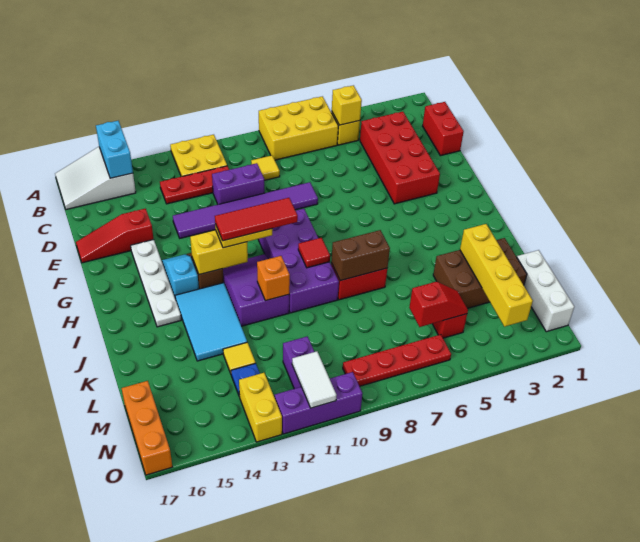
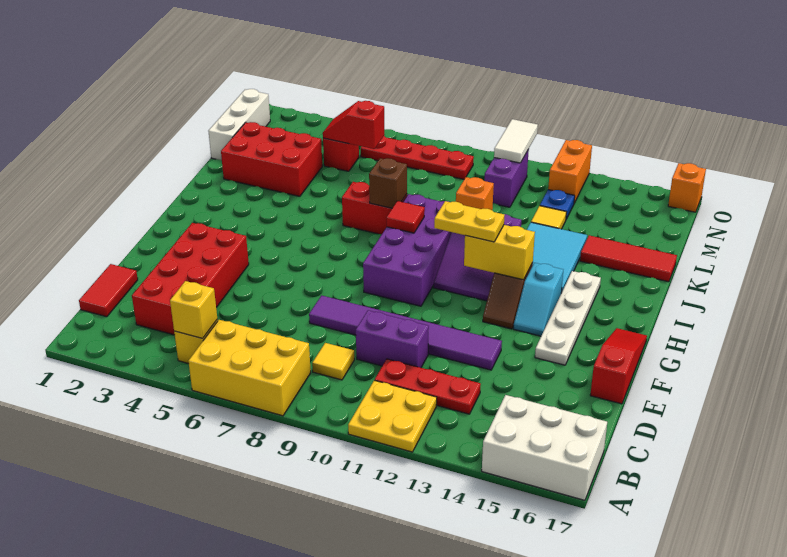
white 2x3 slope [55,147,136,210] -> white 2x3 brick [482,395,607,500]
cyan 1x2 brick [96,121,133,178] -> none
red 1x2 brick [423,102,464,156] -> red 1x2 tile [79,264,138,317]
red 1x3 slope [76,209,154,263] -> red 1x3 slope turned to [590,328,647,404]
red 1x3 tile [215,198,298,241] -> red 1x3 tile moved to [580,235,677,282]
brown 1x2 brick [331,230,390,281] -> brown 1x1 brick [369,158,407,208]
brown 2x3 brick [433,238,527,308] -> red 2x3 brick [221,122,322,196]
yellow 1x4 brick [460,224,533,327] -> none
orange 1x3 brick [122,381,172,475] -> orange 1x1 brick [668,163,706,212]
yellow 1x2 brick [239,373,282,442] -> orange 1x2 brick [548,140,592,203]
purple 1x3 brick [274,372,363,434] -> none

